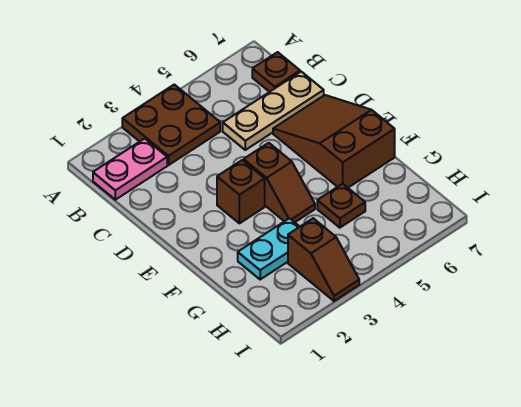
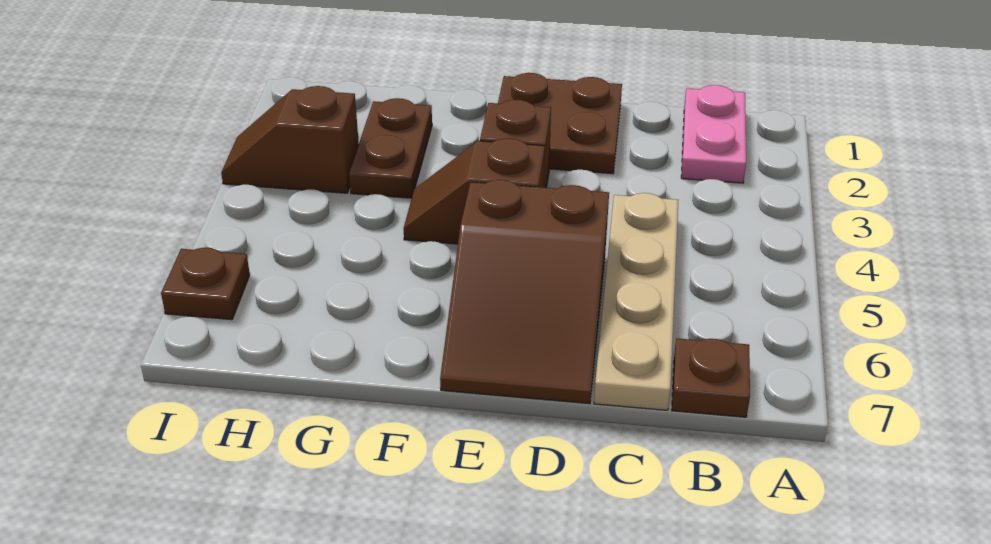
brown 2x2 plate [122,85,220,165] -> brown 2x2 plate moved to [498,73,622,174]
tan 1x3 plate [223,72,324,150] -> tan 1x4 plate [594,193,679,410]
brown 2x3 slope [273,95,395,188] -> brown 2x3 slope turned to [440,180,609,404]
cyan 1x2 plate [238,218,300,279] -> brown 1x2 plate [349,98,432,198]
brown 1x1 plate [317,184,365,228] -> brown 1x1 plate moved to [161,248,250,320]

